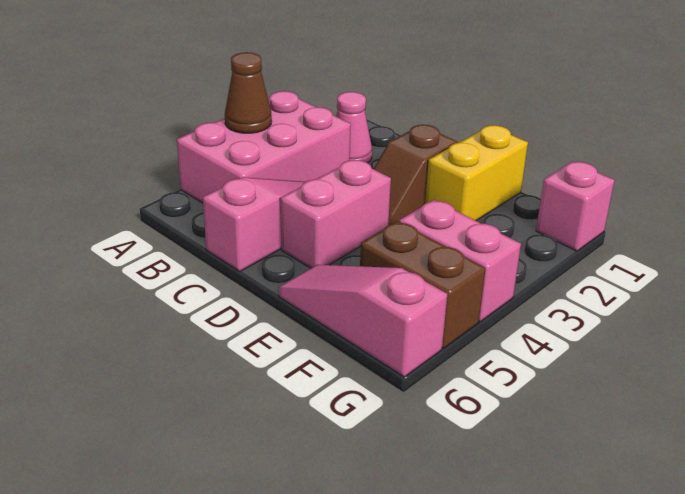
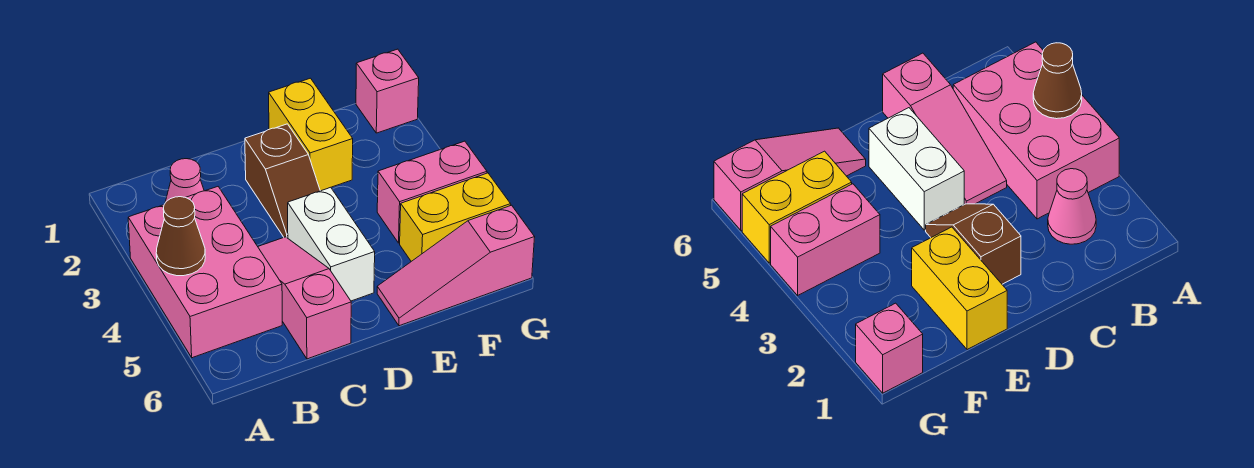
pink 1x2 brick [281,160,391,268] -> white 1x2 brick [288,187,375,301]
brown 1x2 brick [360,221,486,348] -> yellow 1x2 brick [400,173,511,261]

